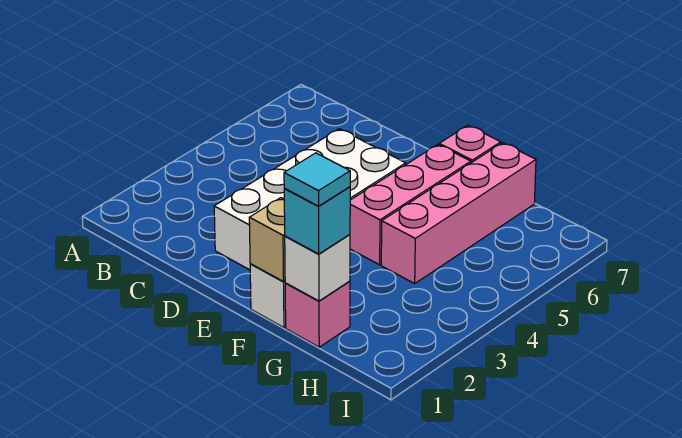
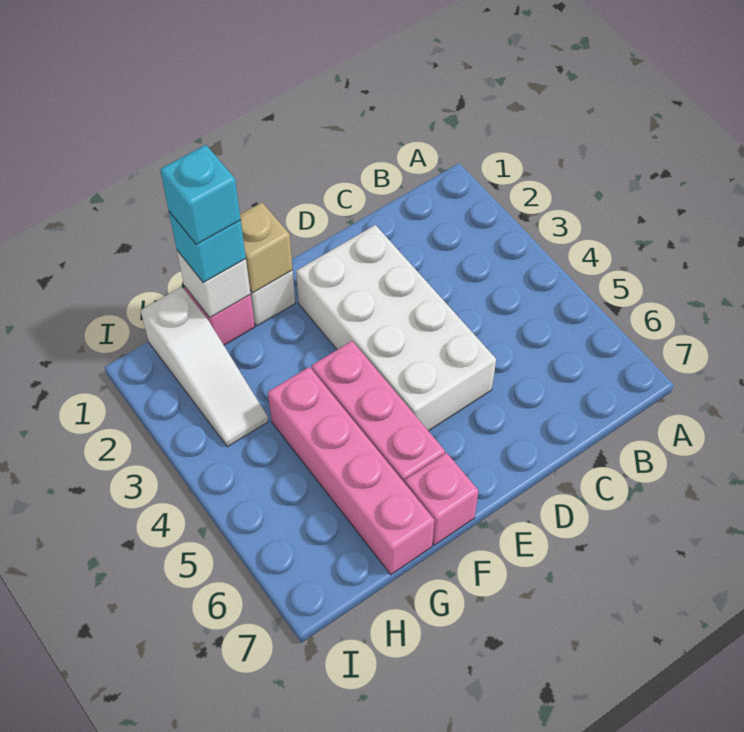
cyan 1x1 tile [284,153,350,206] -> cyan 1x1 brick [160,145,241,244]
none -> white 1x3 slope [141,287,268,447]

